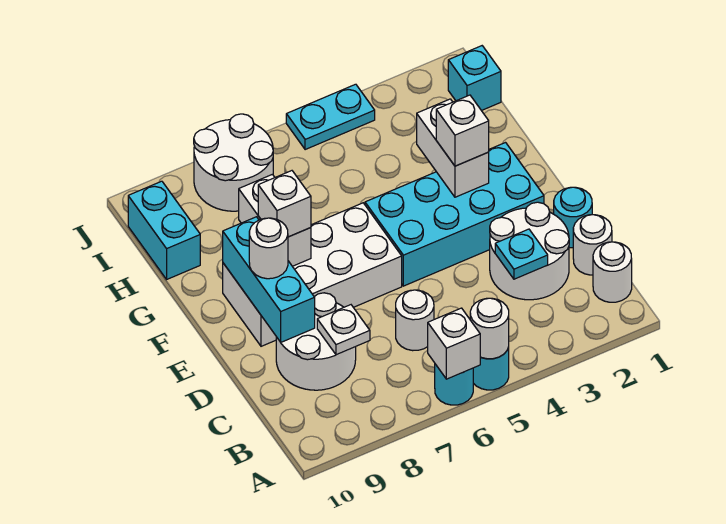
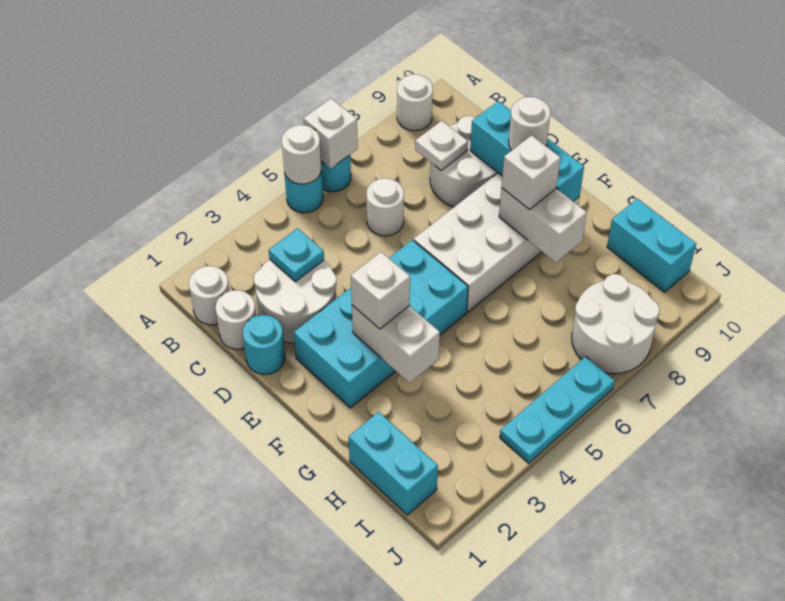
none -> white 1x1 round brick [397,74,433,131]
cyan 1x1 brick [448,46,501,111] -> cyan 1x2 brick [349,412,438,515]
cyan 1x2 plate [286,84,375,150] -> cyan 1x3 plate [500,357,615,463]

